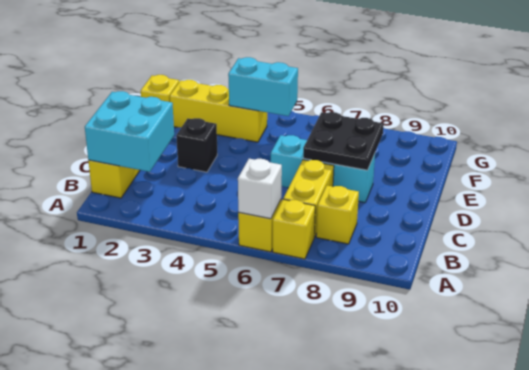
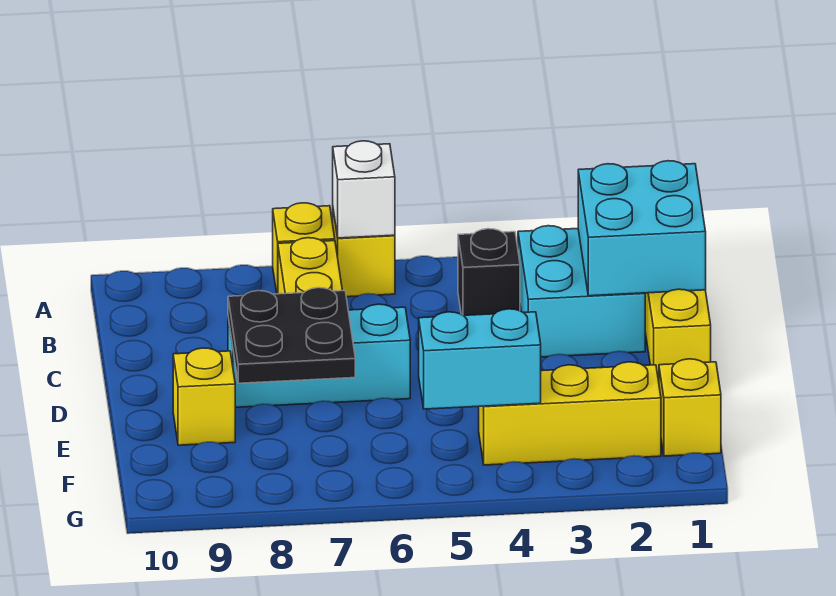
none -> cyan 2x2 brick [518,226,645,357]
yellow 1x1 brick [316,186,359,244] -> yellow 1x1 brick moved to [173,348,235,445]
black 1x1 brick [176,118,217,172] -> black 1x1 brick moved to [458,229,520,315]

